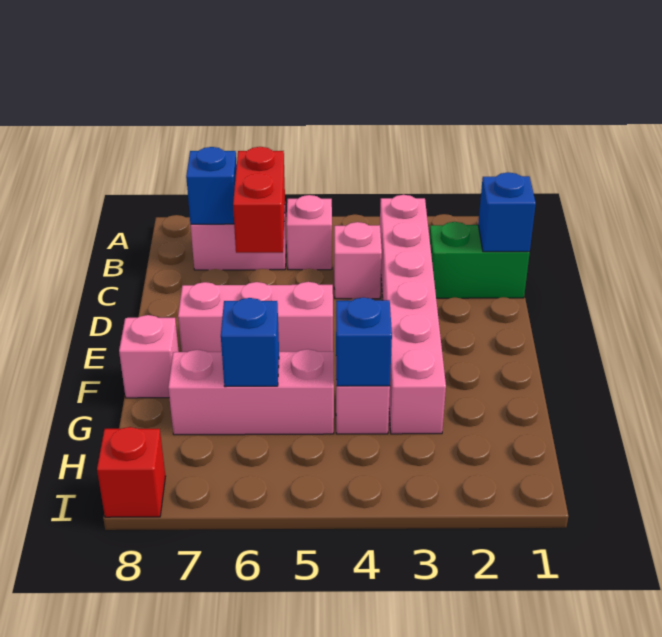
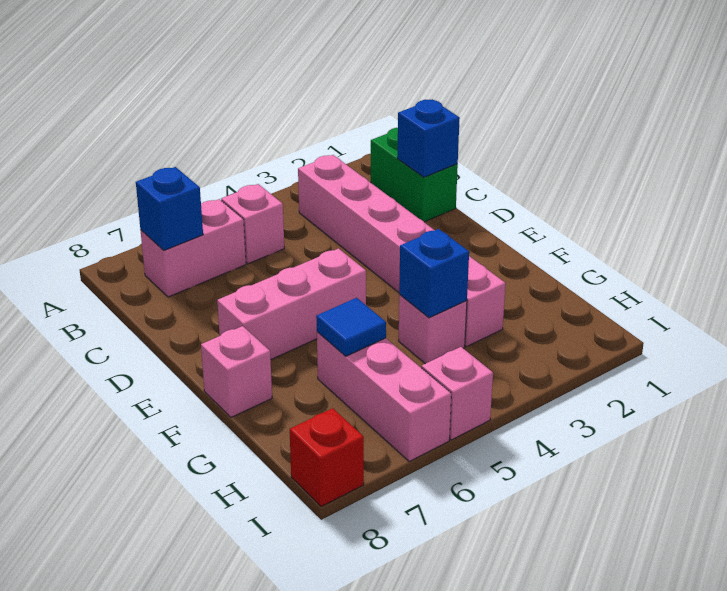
red 1x2 brick [233,147,285,253] -> none
green 1x2 brick [430,222,530,298] -> green 1x2 brick turned to [371,128,458,222]
pink 1x1 brick [334,222,382,299] -> pink 1x1 brick moved to [422,347,493,440]
pink 1x3 brick [168,349,334,435] -> pink 1x3 brick turned to [317,332,451,461]
blue 1x1 brick [221,298,279,387] -> blue 1x1 tile [316,298,386,356]

